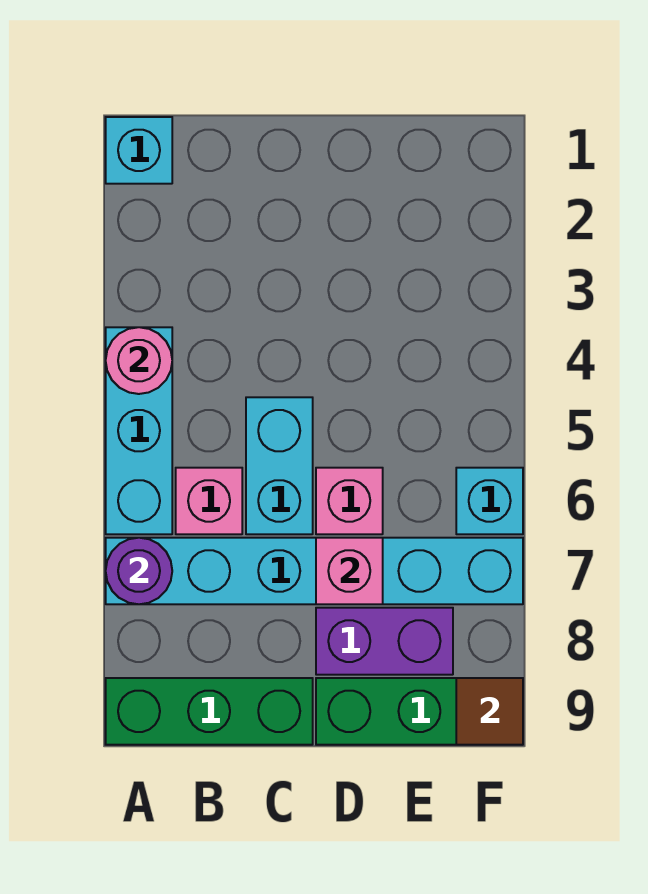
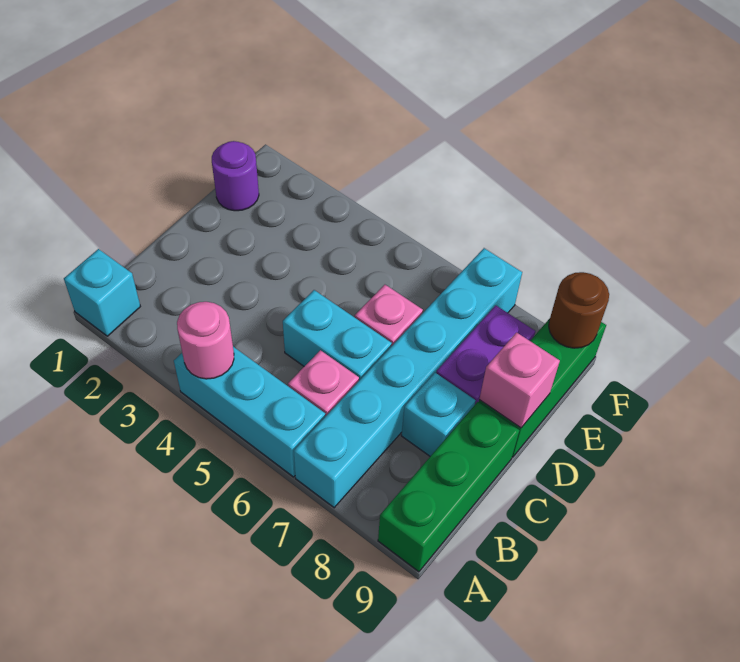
purple 1x1 round brick [106,538,172,604] -> purple 1x1 round brick moved to [212,141,259,211]
pink 1x1 brick [316,538,383,604] -> pink 1x1 brick moved to [479,332,560,428]
cyan 1x1 brick [456,468,523,534] -> cyan 1x1 brick moved to [401,373,476,456]
brown 1x1 tile [456,678,523,745] -> brown 1x1 round brick [549,272,609,348]

